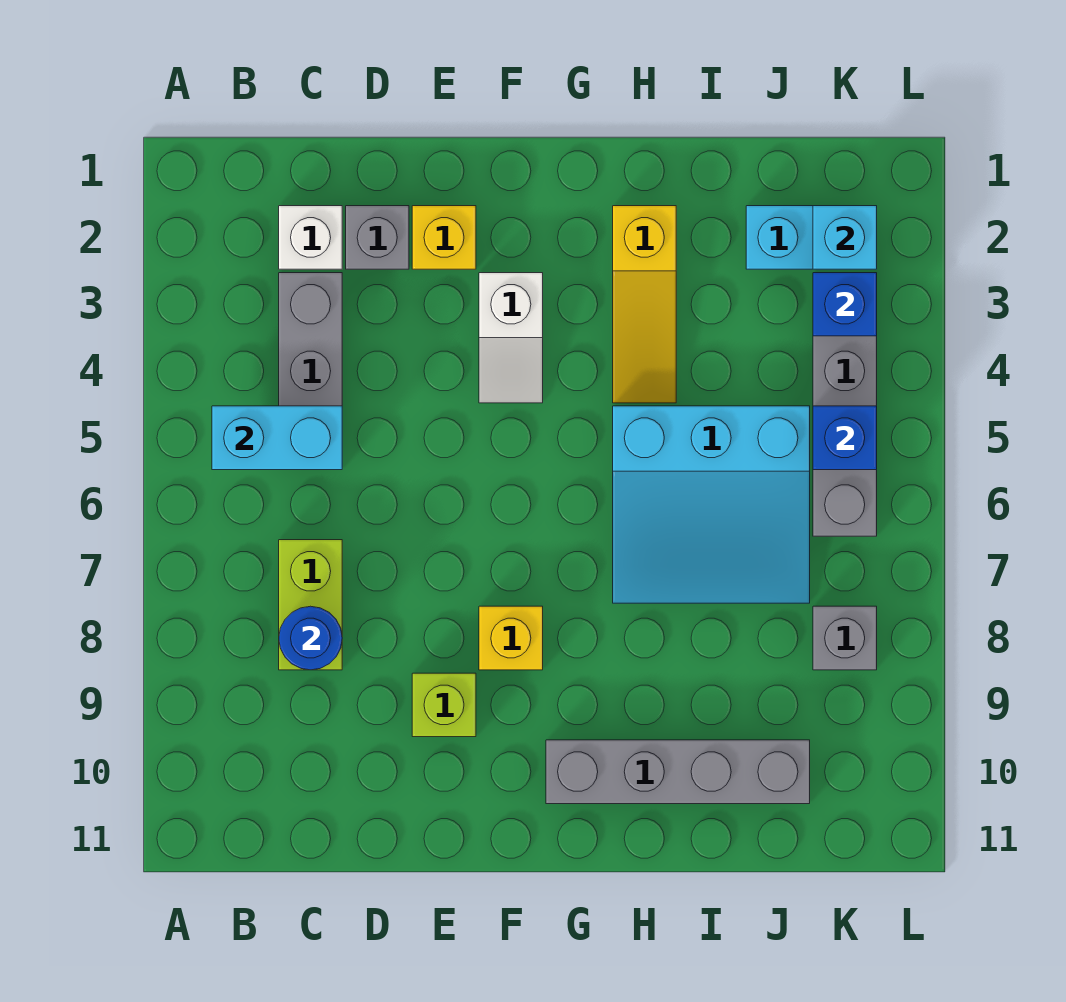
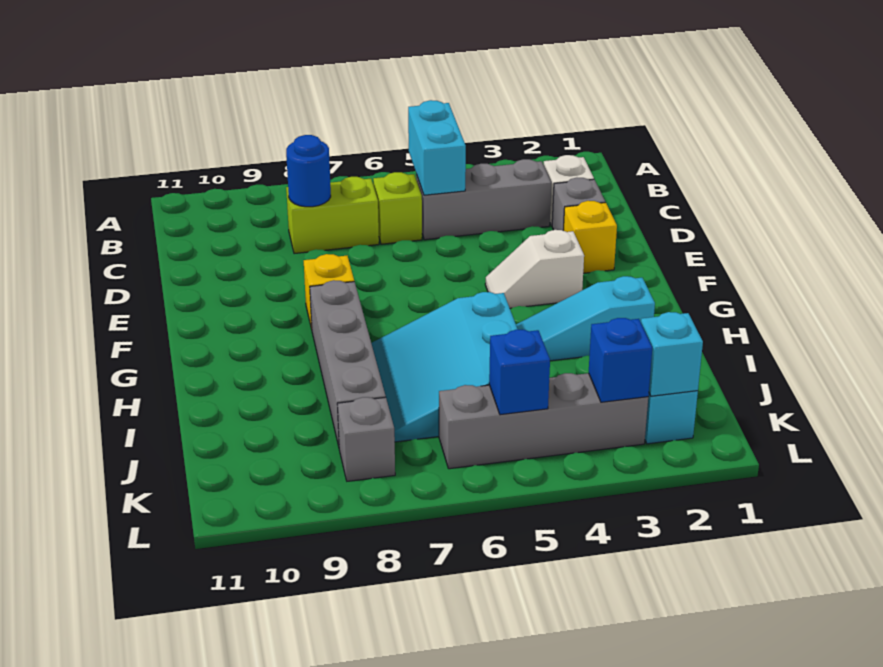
lime 1x1 brick [412,673,476,737] -> lime 1x1 brick moved to [373,172,422,244]
grey 1x4 brick [546,740,810,804] -> grey 1x4 brick moved to [310,280,386,446]
yellow 1x3 slope [613,206,676,403] -> cyan 1x3 slope [516,276,655,361]

